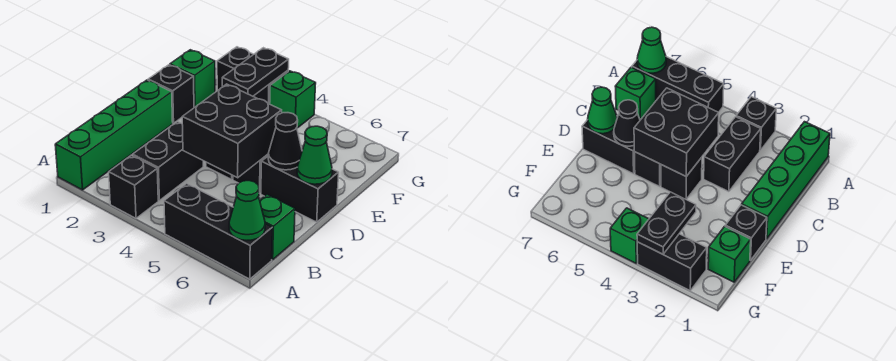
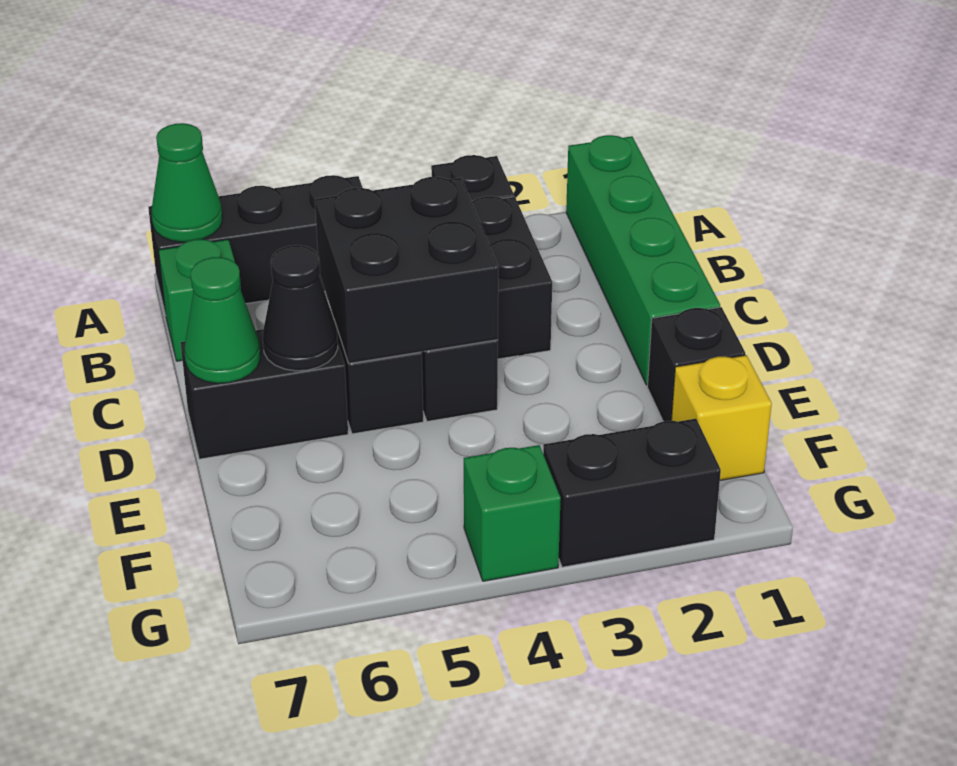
green 1x1 brick [170,50,215,107] -> yellow 1x1 brick [671,355,772,481]
black 1x2 plate [222,48,289,96] -> none

